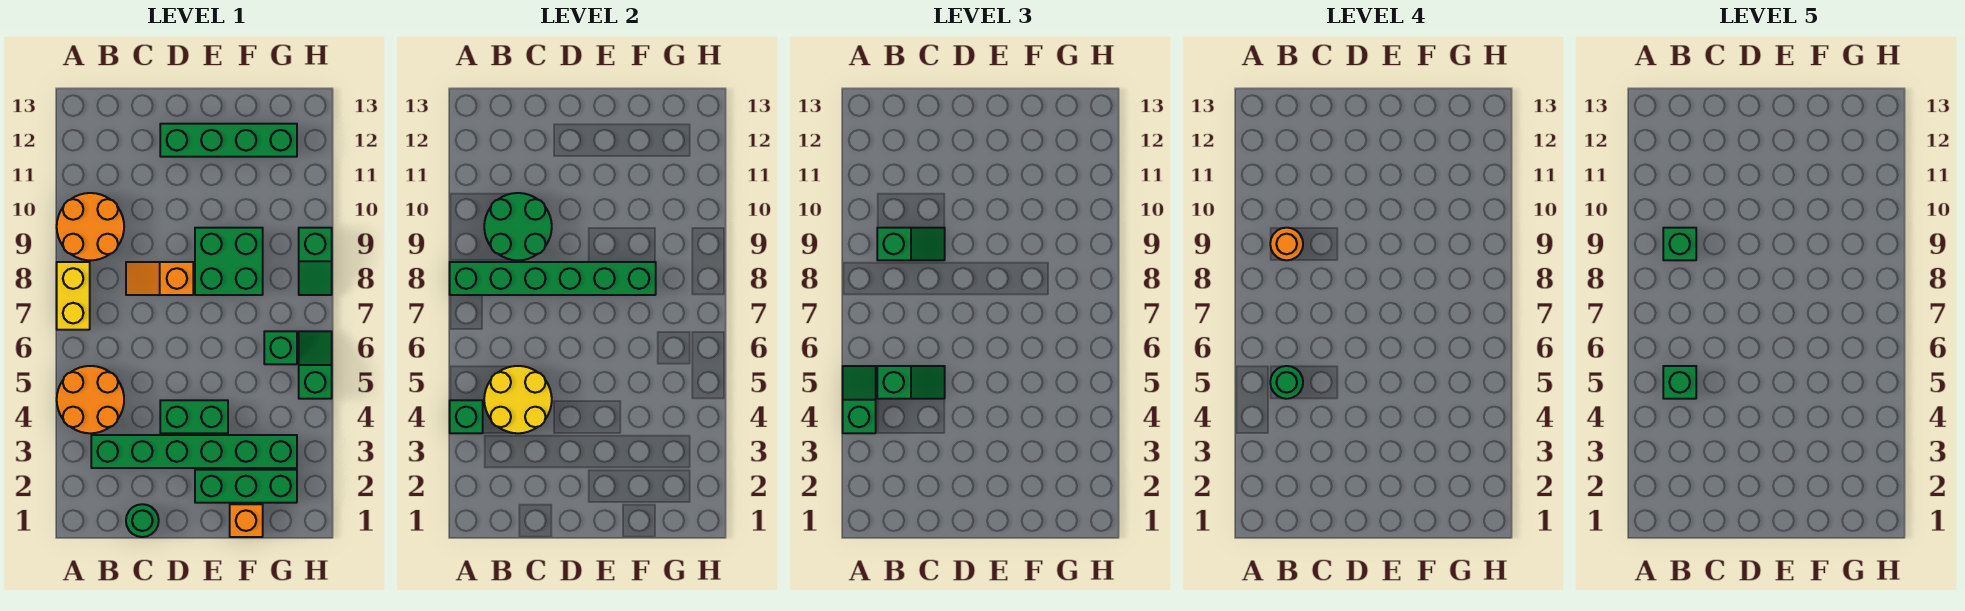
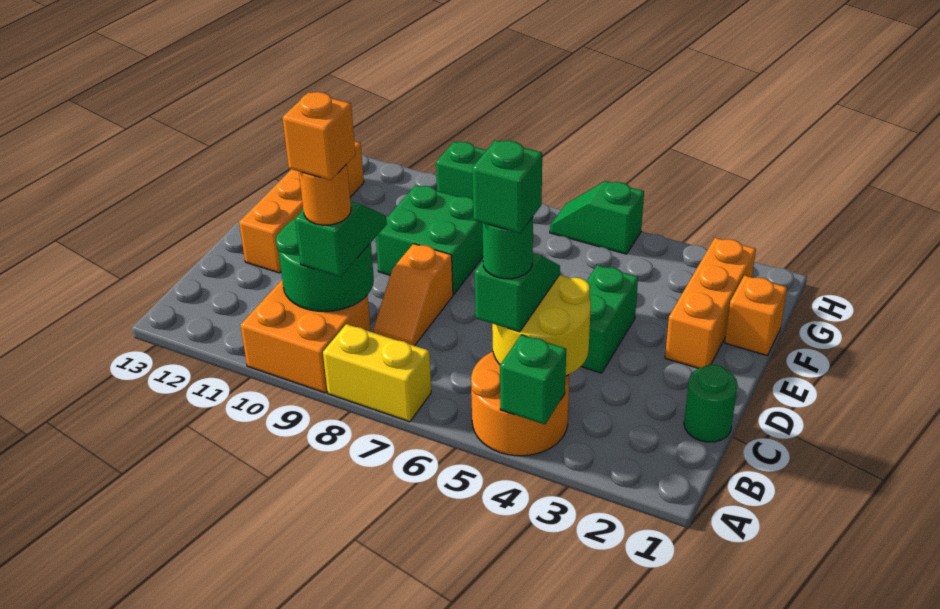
green 1x2 slope [843,366,876,433] -> none
green 1x6 brick [450,262,656,295] -> none
orange 2x2 round brick [57,193,124,260] -> orange 2x2 brick [240,280,371,393]
green 1x6 brick [91,435,297,468] -> none
green 1x1 brick [1663,228,1696,260] -> orange 1x1 brick [282,92,355,180]
green 1x4 brick [160,124,297,157] -> orange 1x4 brick [239,141,364,273]
green 1x3 brick [195,470,297,503] -> orange 1x3 brick [665,238,756,369]
green 1x1 brick [264,331,297,364] -> none

